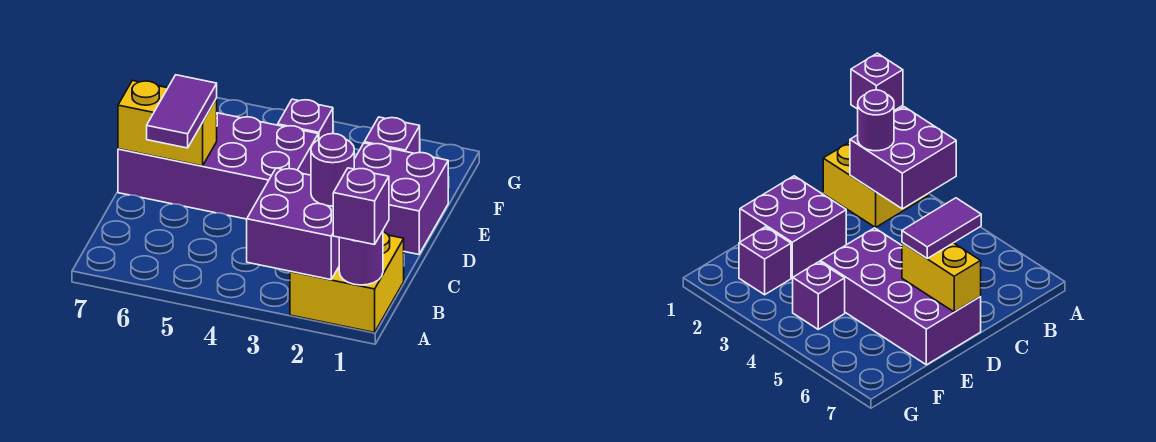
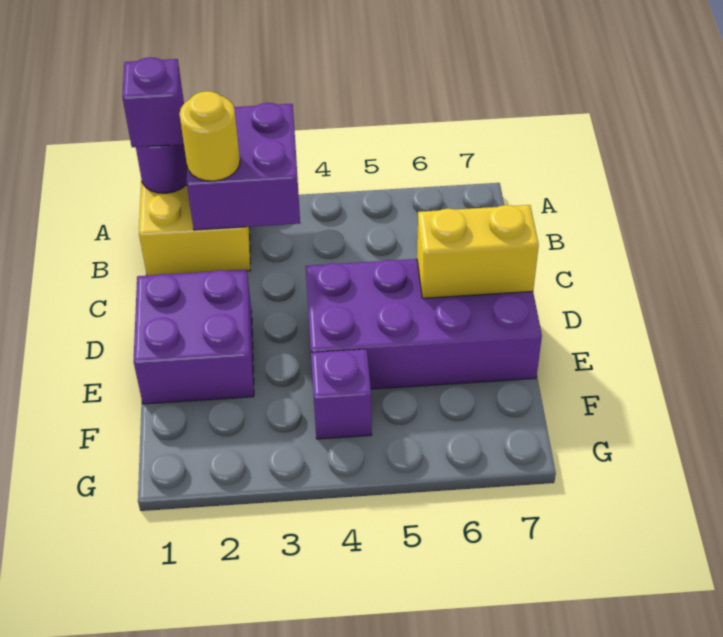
purple 1x1 round brick [311,134,354,206] -> yellow 1x1 round brick [179,91,240,181]
purple 1x2 tile [147,75,217,148] -> none
purple 1x1 brick [364,117,420,153] -> none

